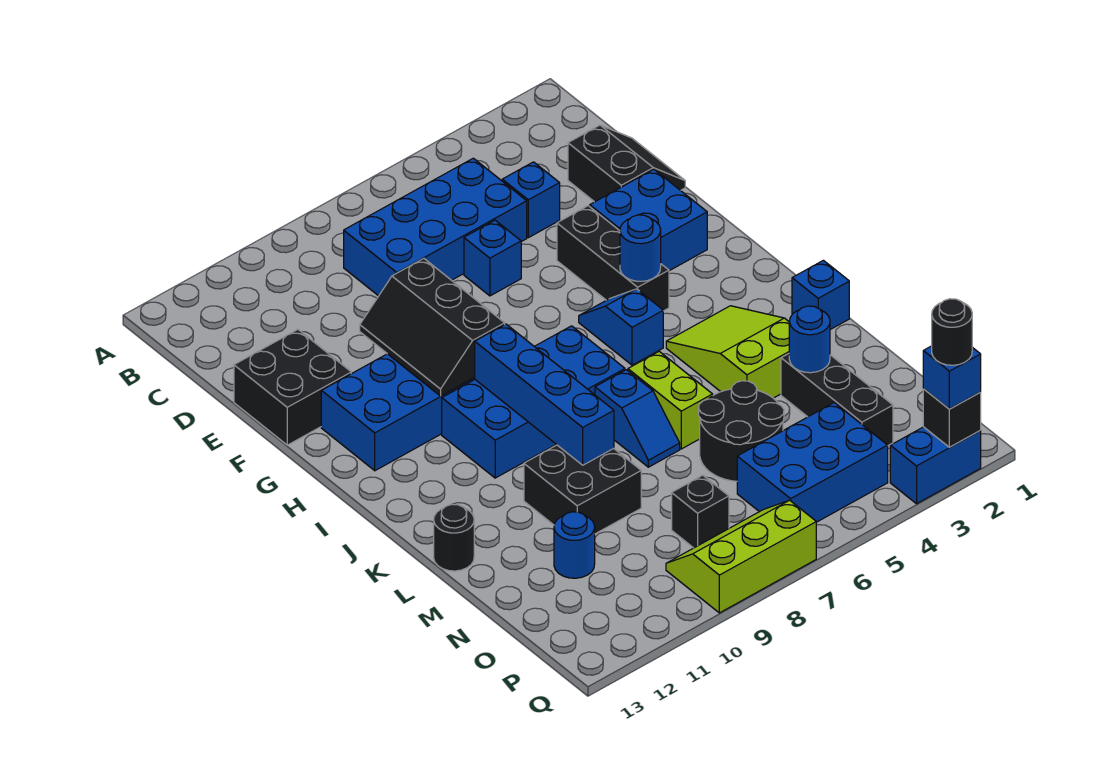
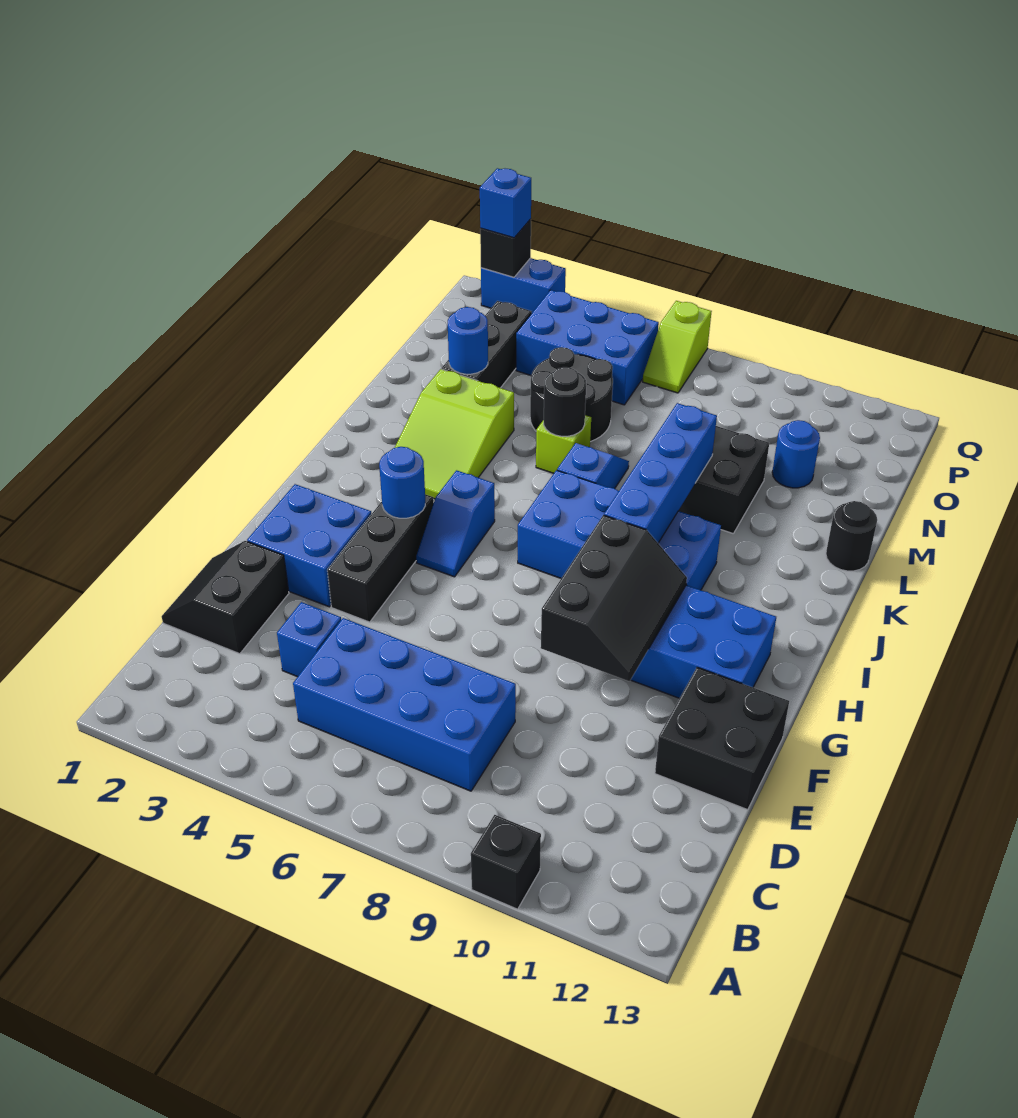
blue 1x1 brick [464,220,521,296] -> none
blue 1x1 brick [792,260,849,330] -> none
lime 1x2 brick [628,352,713,449] -> lime 1x1 brick [536,415,591,473]
black 1x1 brick [672,475,729,548] -> black 1x1 brick moved to [471,815,541,909]
lime 2x3 slope [666,500,816,613] -> lime 1x2 slope [643,301,712,393]
black 1x1 round brick [932,299,972,365] -> black 1x1 round brick moved to [544,367,586,436]

